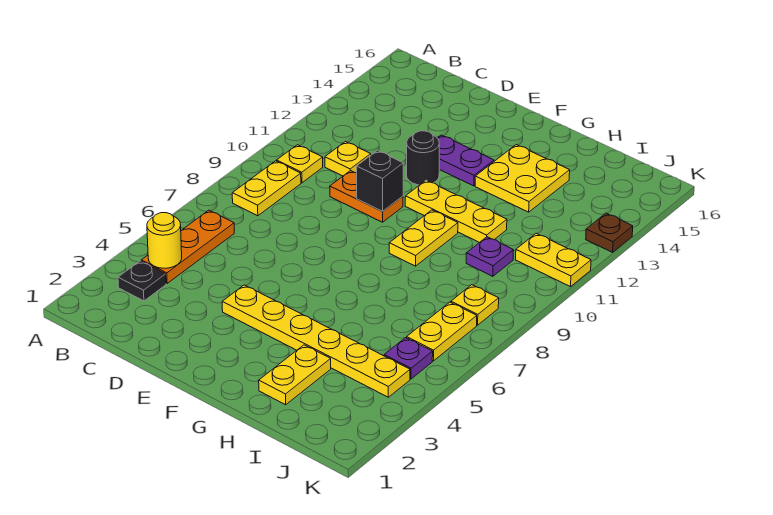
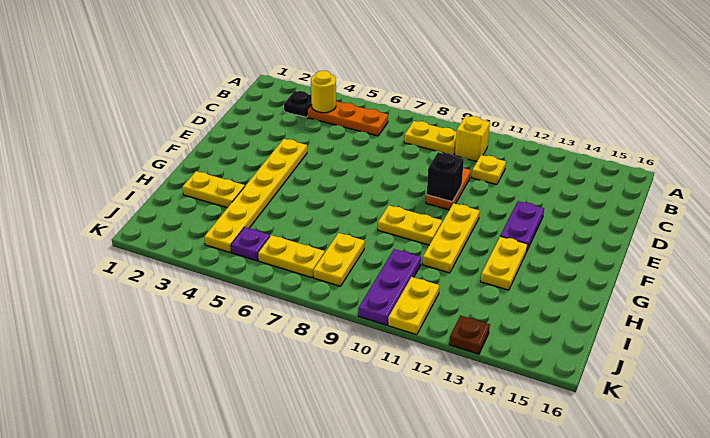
yellow 1x1 plate [277,145,323,183] -> yellow 1x1 brick [455,116,490,161]
black 1x1 round brick [407,131,439,185] -> none
yellow 2x2 plate [475,145,570,212] -> yellow 1x2 plate [481,236,528,290]
purple 1x1 plate [466,237,513,276] -> purple 1x3 plate [358,249,421,325]
yellow 1x1 plate [451,285,499,325] -> yellow 1x2 plate [314,233,365,286]

